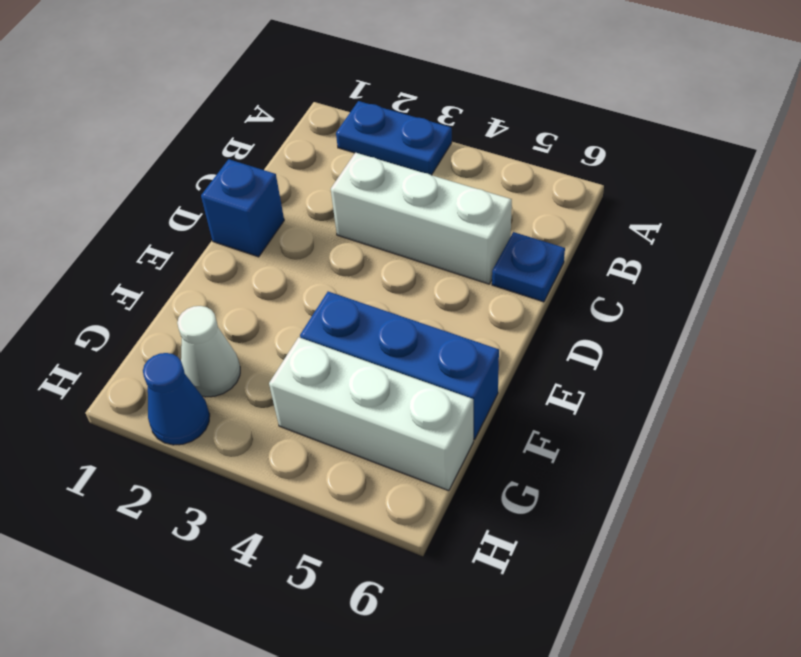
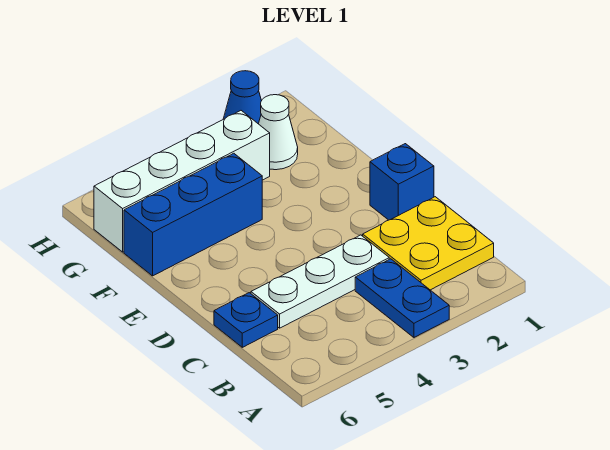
blue 1x2 plate [336,101,452,175] -> blue 1x2 plate turned to [355,259,449,337]
none -> yellow 2x2 plate [363,197,494,290]
white 1x3 brick [331,153,512,284] -> white 1x3 plate [251,235,389,328]
white 1x3 brick [269,337,473,491] -> white 1x4 brick [94,111,270,252]

